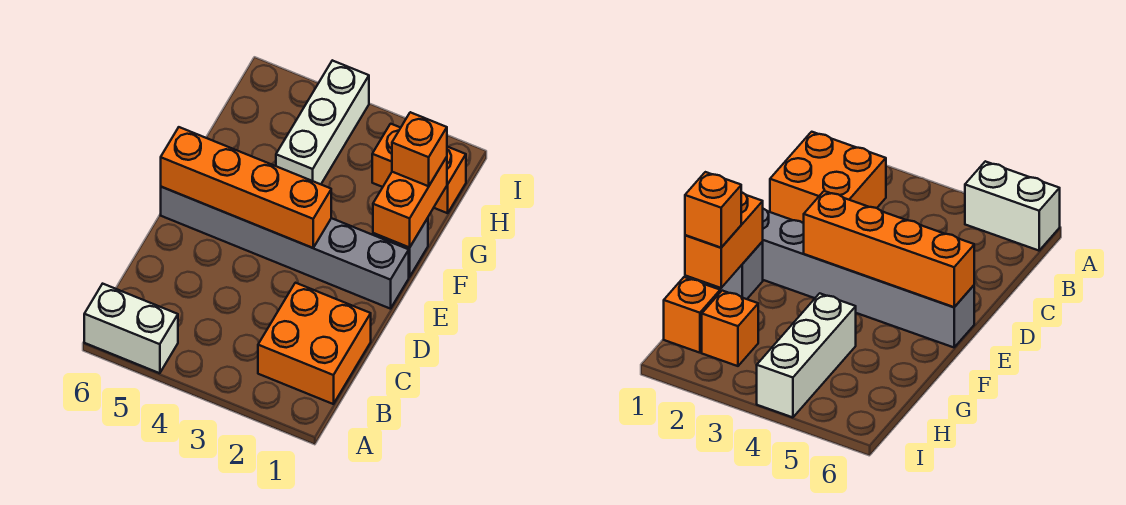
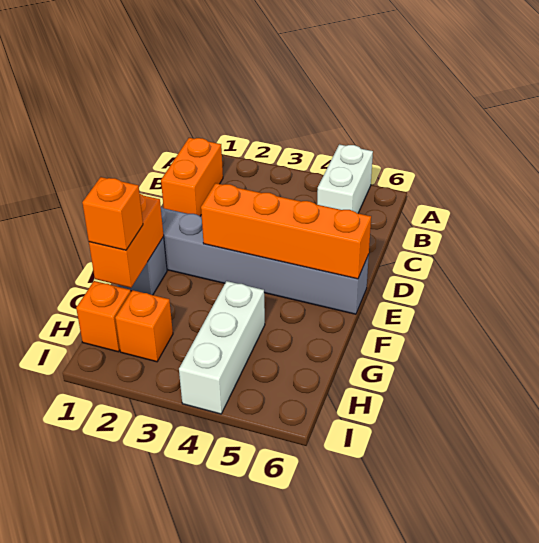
white 1x2 brick [84,284,178,373] -> white 1x2 brick turned to [317,144,373,213]
orange 2x2 brick [258,283,371,404] -> orange 1x2 brick [161,138,223,216]

